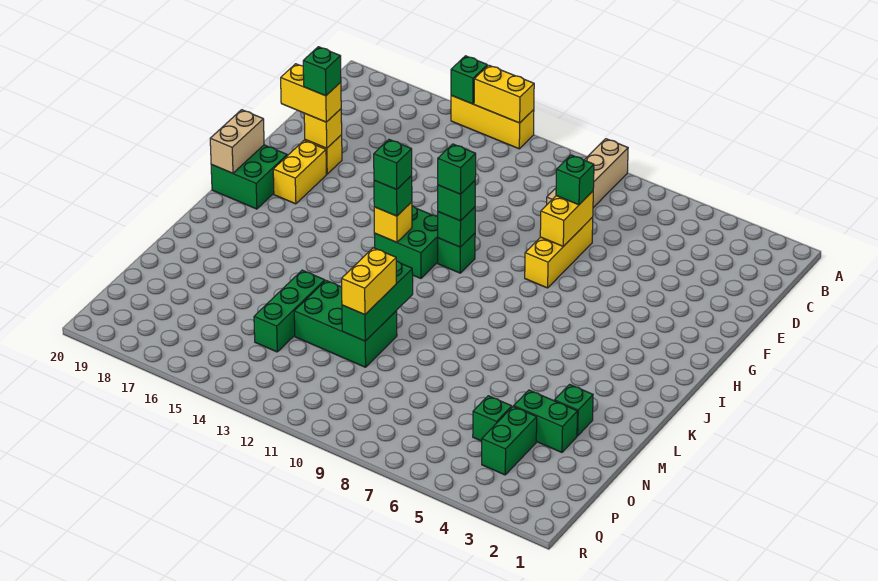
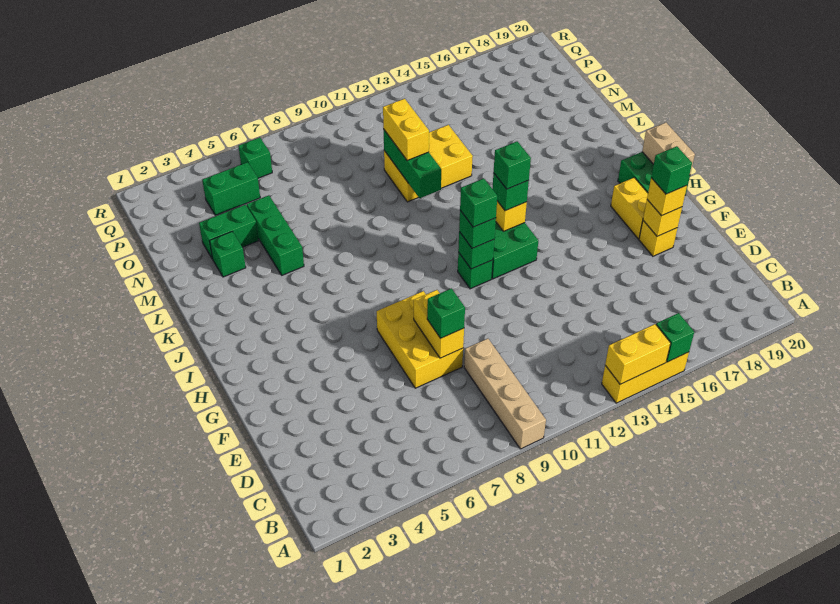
yellow 1x3 brick [525,217,593,288] -> yellow 2x3 brick [377,291,463,388]
yellow 1x2 brick [281,64,341,122] -> yellow 1x1 brick [647,178,687,216]
green 2x3 brick [294,281,397,367] -> yellow 2x3 brick [384,125,473,202]
green 1x3 brick [254,270,325,352] -> green 1x3 brick moved to [247,195,304,275]
green 1x2 brick [482,406,537,475] -> green 1x2 brick turned to [202,162,260,215]
green 1x1 brick [473,396,512,441] -> green 1x1 brick moved to [238,137,272,178]

